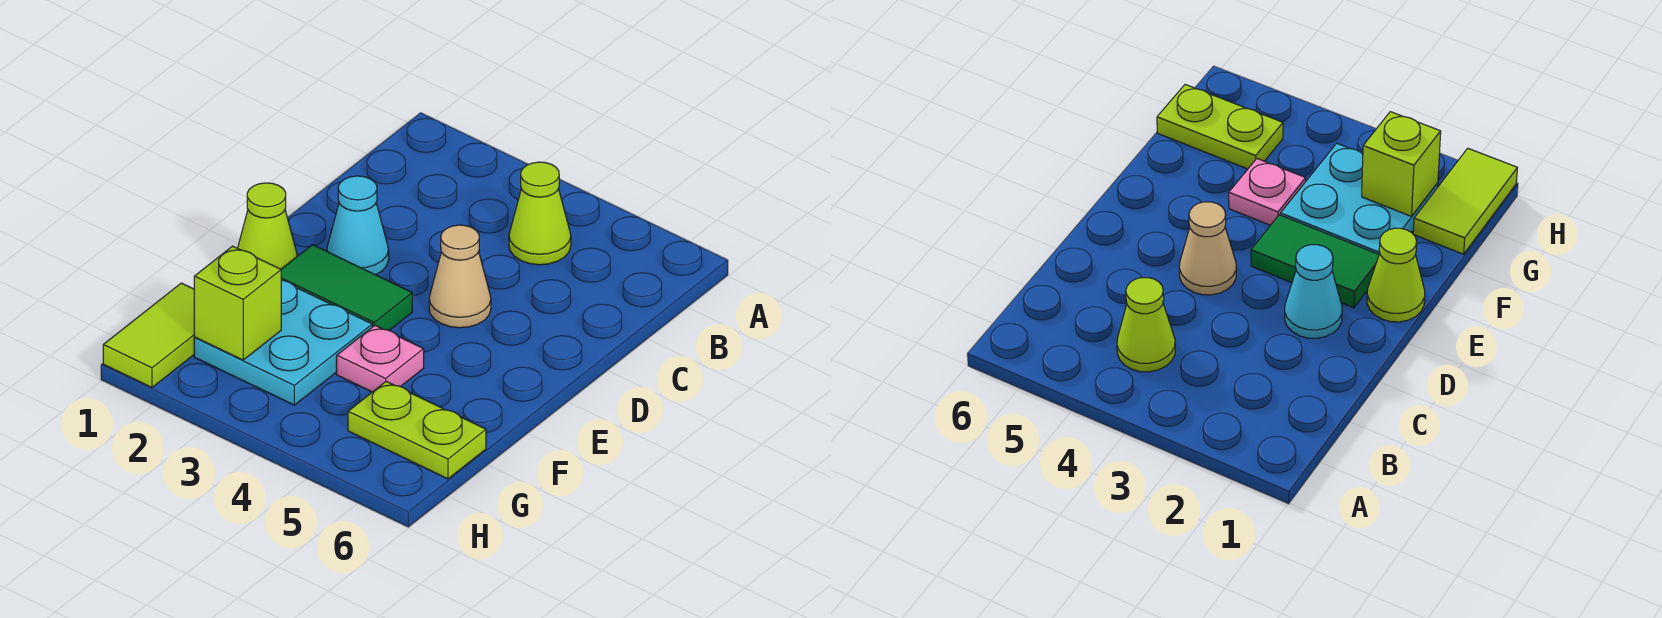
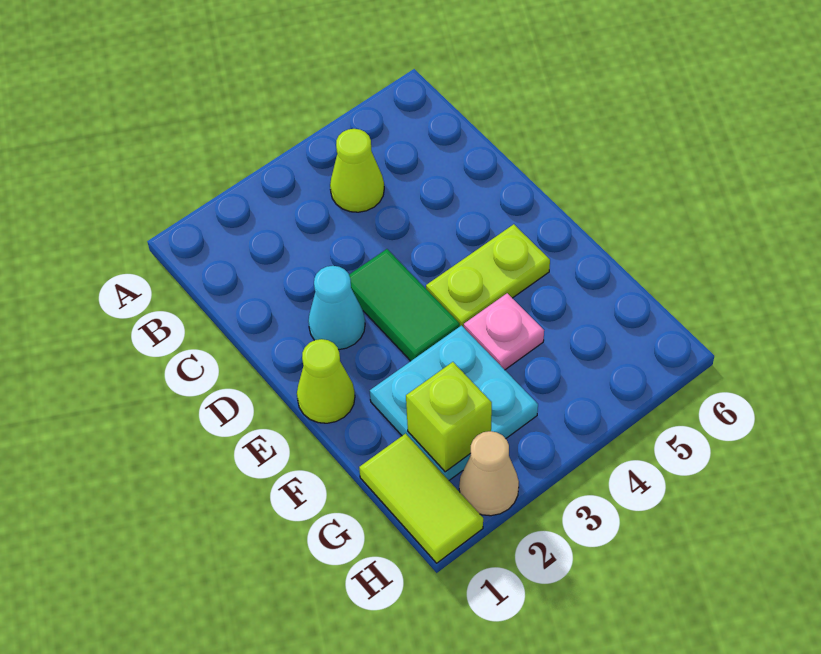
tan 1x1 cone [429,225,491,328] -> tan 1x1 cone moved to [459,431,519,516]
green 1x2 tile [281,245,412,330] -> green 1x2 tile turned to [349,249,460,361]
lime 1x2 plate [348,381,486,479] -> lime 1x2 plate moved to [426,224,550,327]

